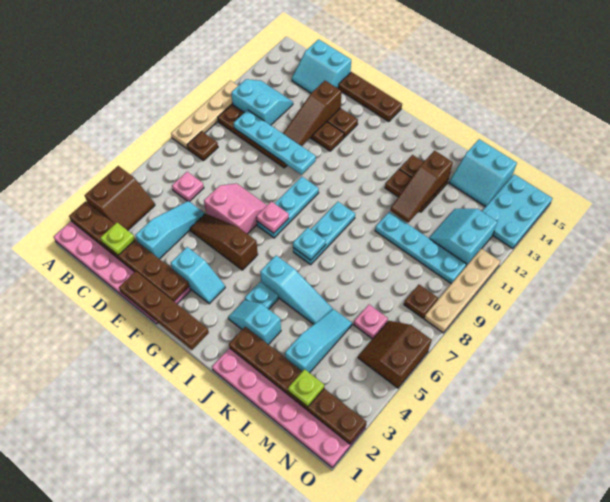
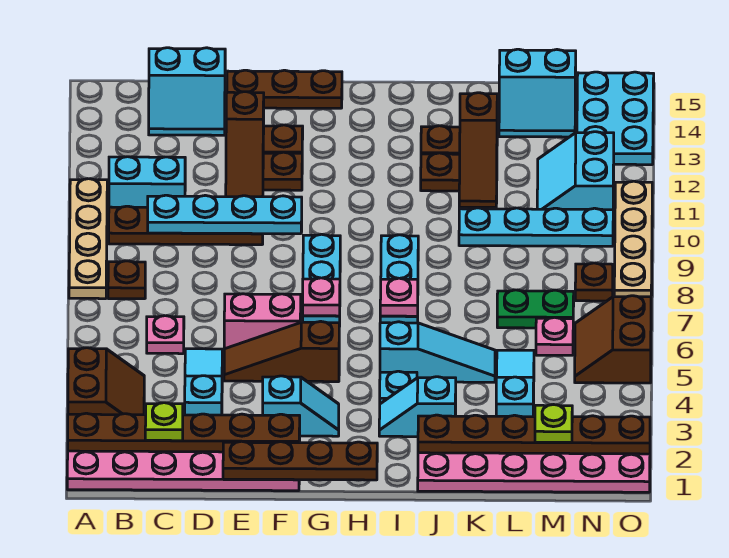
cyan 1x1 plate [293,228,326,260] -> pink 1x1 plate [380,278,418,316]
none -> green 1x2 plate [497,290,574,328]

